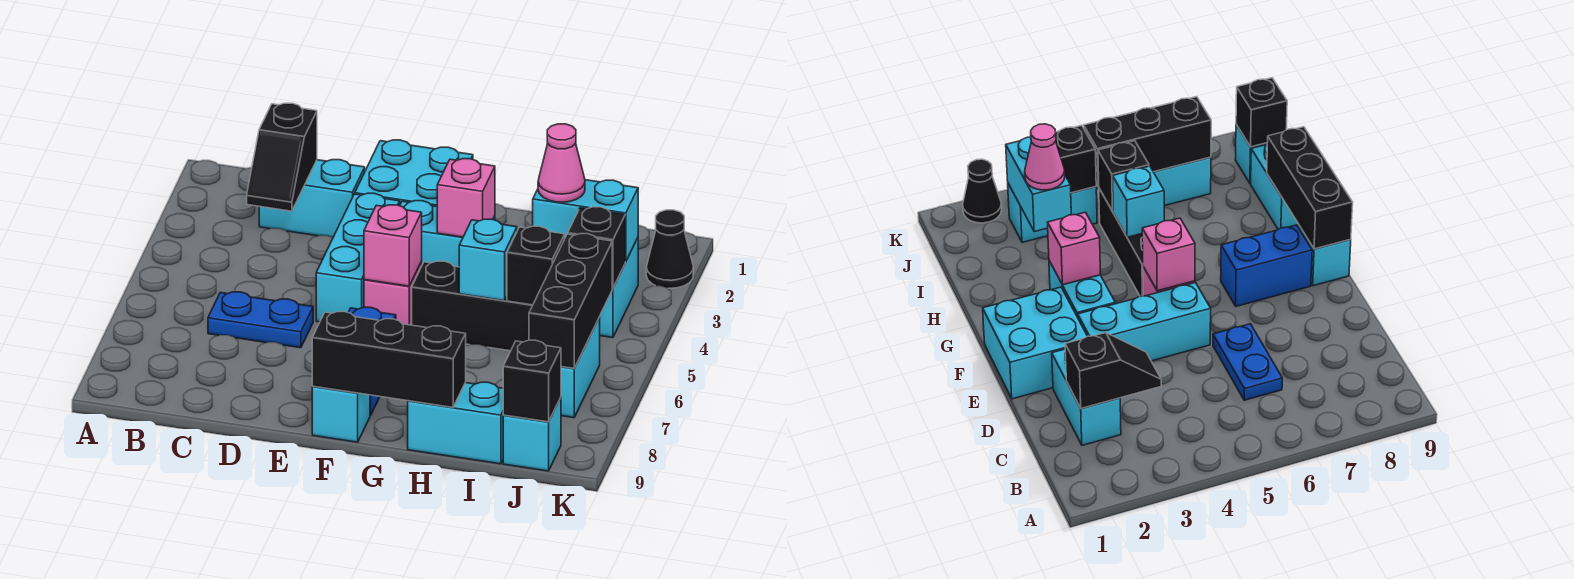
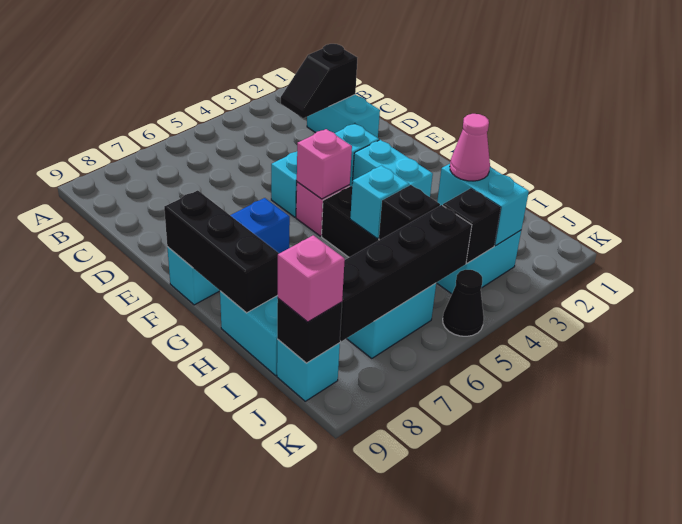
blue 1x2 plate [208,292,313,348] -> none
cyan 2x2 brick [355,140,473,206] -> none
pink 1x1 brick [437,159,495,237] -> pink 1x1 brick moved to [278,235,345,322]
black 1x3 brick [529,234,612,368] -> black 1x4 brick [340,205,472,341]
black 1x1 cone [646,210,693,288] -> black 1x1 cone moved to [443,270,484,336]

